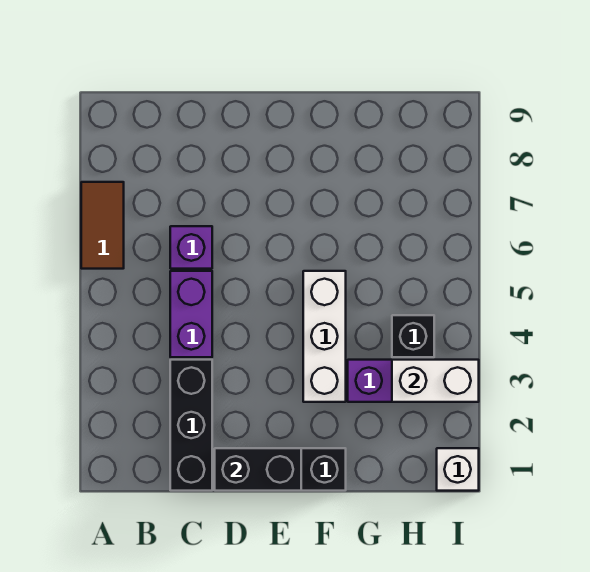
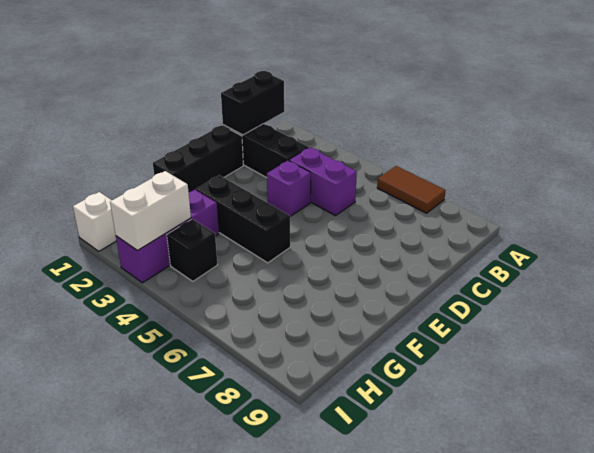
purple 1x1 brick [170,226,212,269] -> purple 1x1 brick moved to [267,161,311,216]
black 1x2 brick [215,448,301,491] -> black 1x2 brick moved to [221,71,284,135]
white 1x3 brick [303,271,346,402] -> black 1x3 brick [196,175,290,263]

